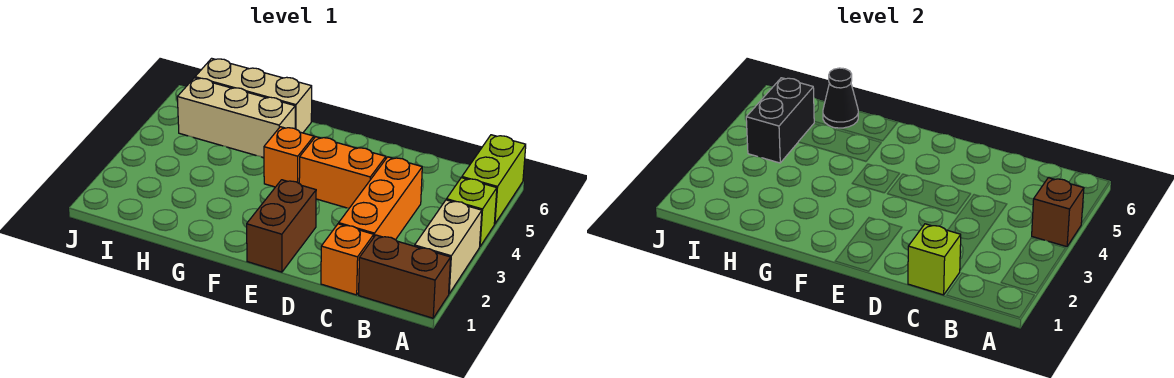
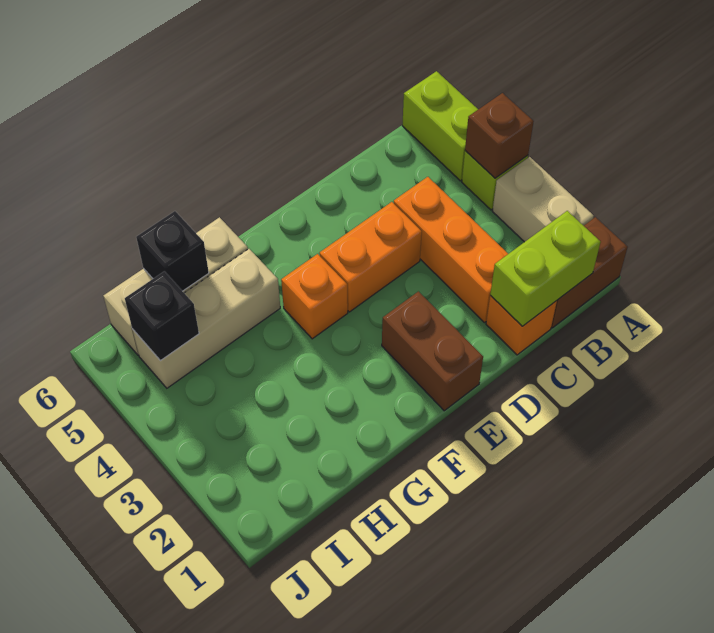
lime 1x1 brick [908,224,961,295] -> lime 1x2 brick [490,211,601,326]
black 1x1 cone [823,68,858,128] -> black 1x1 brick [136,211,209,291]
black 1x2 brick [746,78,814,163] -> black 1x1 brick [125,271,199,361]

